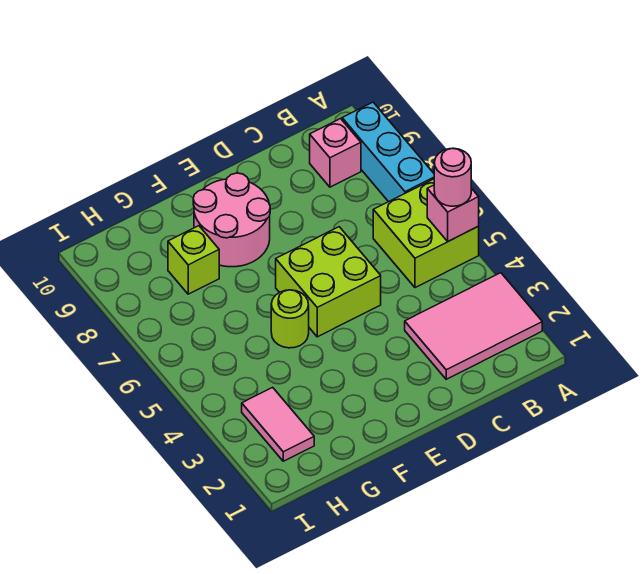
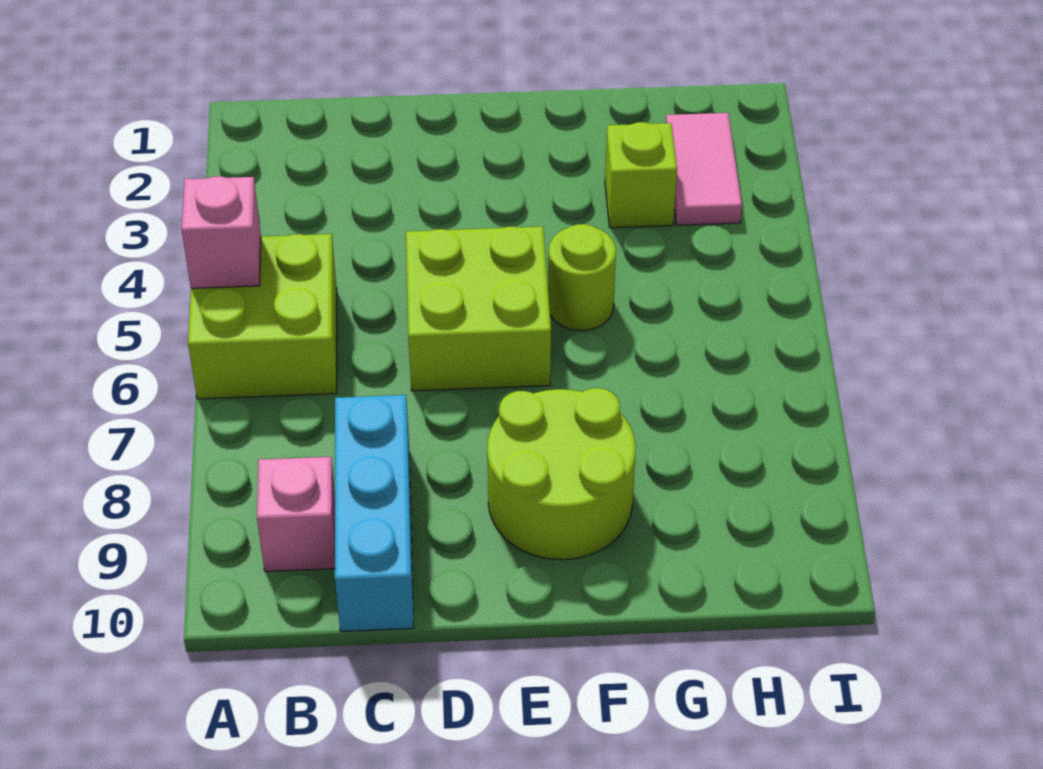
pink 2x3 tile [405,273,542,379] -> none
pink 1x1 round brick [434,148,471,206] -> none
cyan 1x3 brick [342,102,434,202] -> cyan 1x3 brick moved to [335,395,414,631]
pink 2x2 round brick [193,173,270,267] -> lime 2x2 round brick [487,388,636,560]
lime 1x1 brick [168,226,219,294] -> lime 1x1 brick moved to [605,122,677,228]

